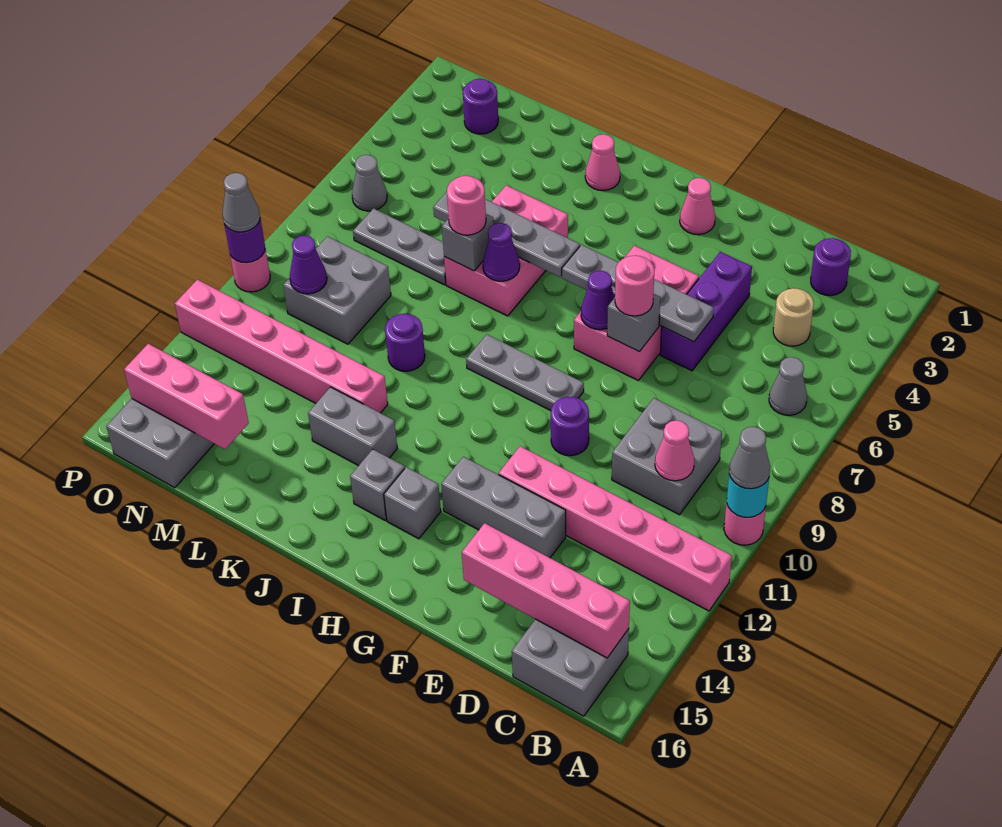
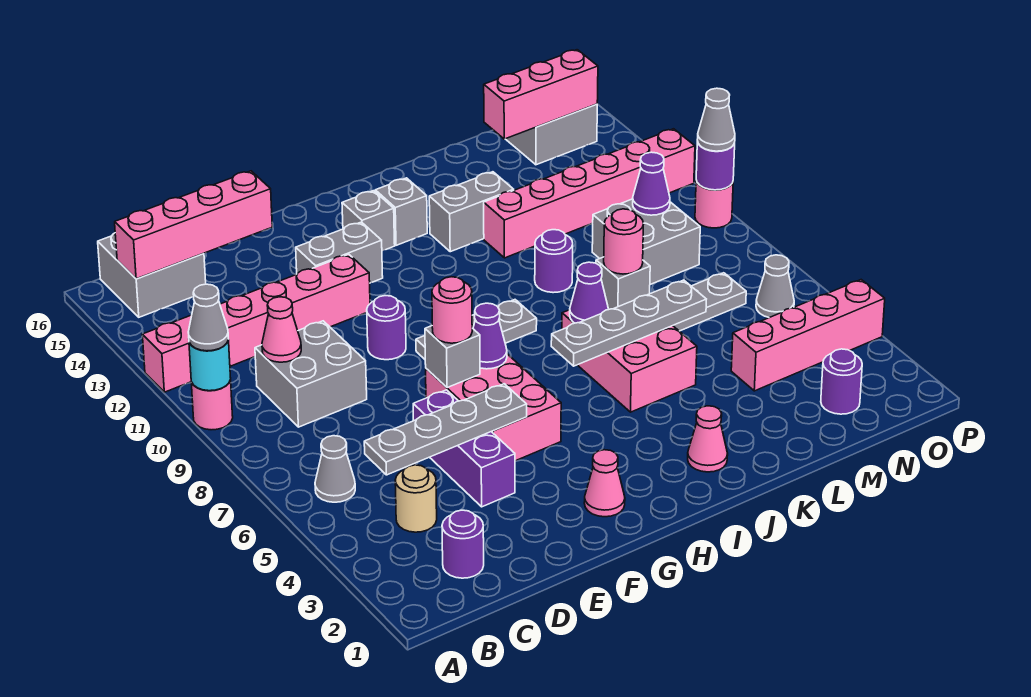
grey 1x4 plate [562,245,714,342] -> grey 1x4 plate moved to [364,384,527,475]
grey 1x3 brick [441,457,566,558] -> grey 1x2 brick [296,222,383,283]
none -> pink 1x4 brick [731,280,885,391]

